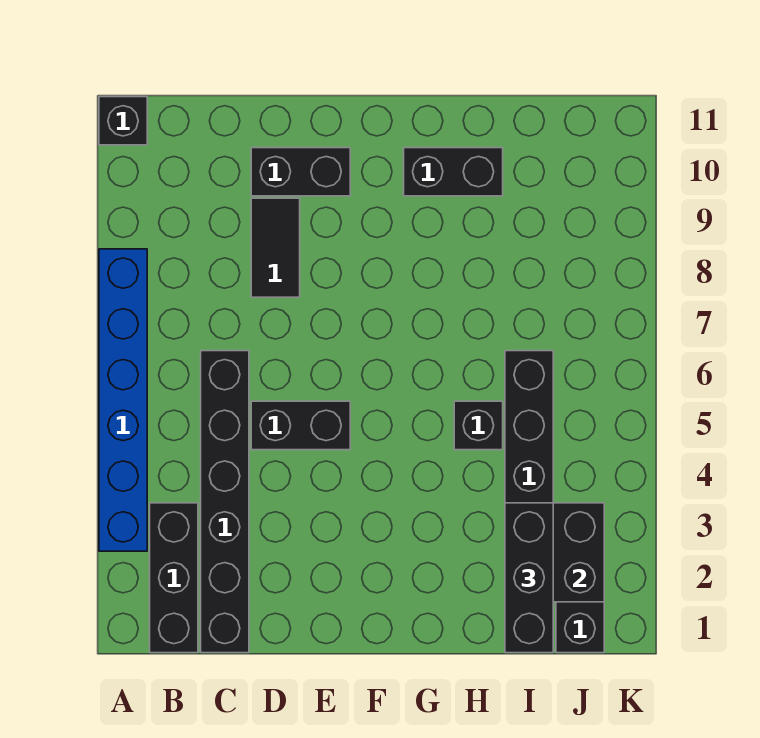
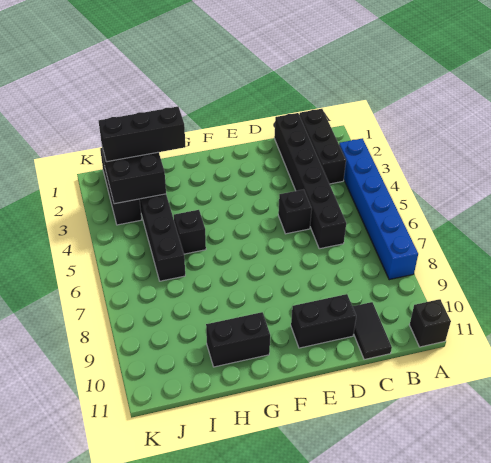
black 1x2 brick [251,401,350,450] -> black 1x1 brick [278,189,312,234]
black 1x2 tile [251,198,300,297] -> black 1x2 tile moved to [353,302,392,360]
black 1x3 brick [505,503,553,653] -> black 1x3 brick turned to [99,107,185,162]

